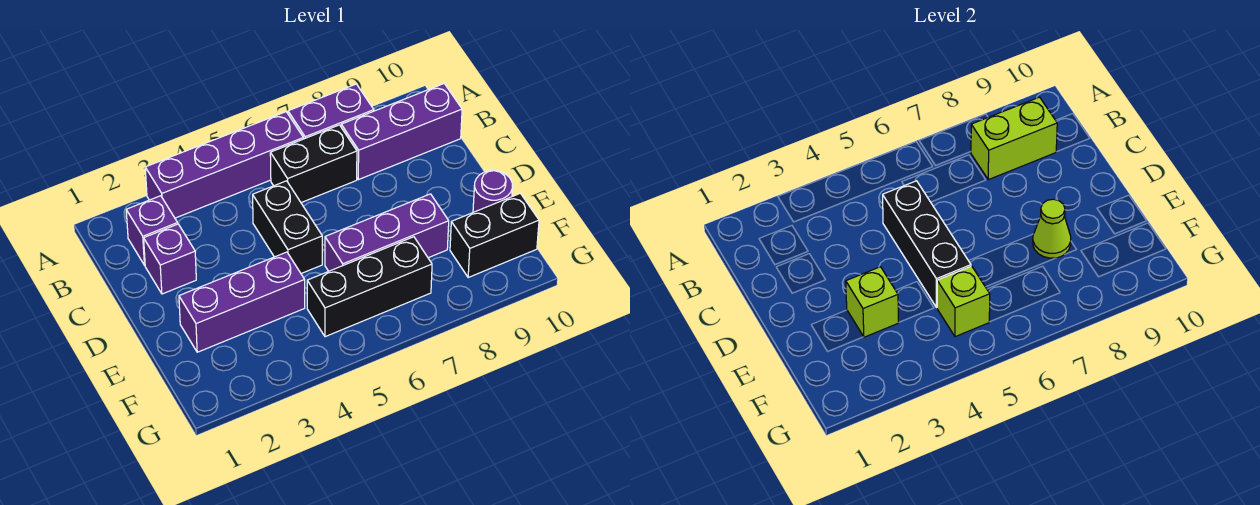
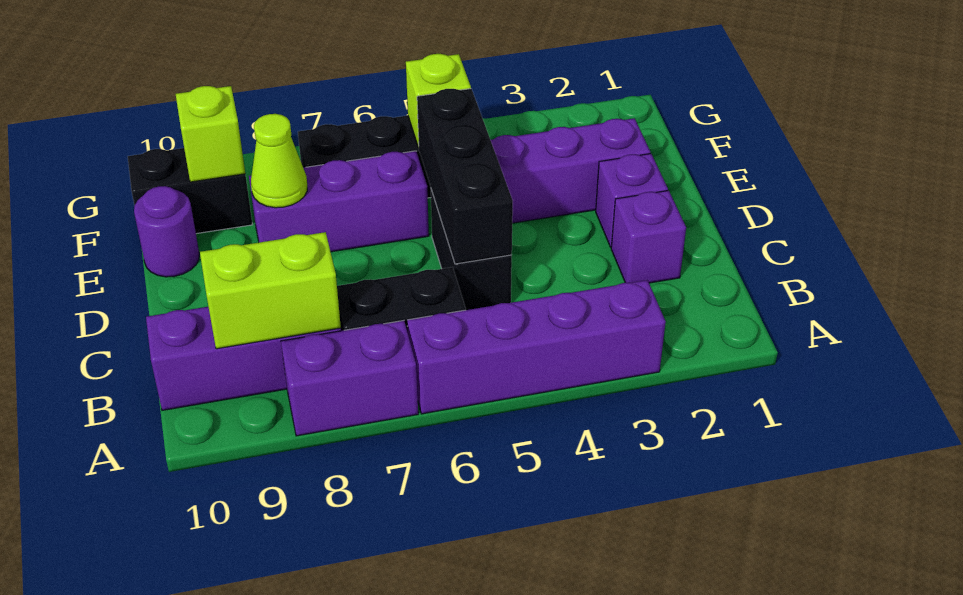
purple 1x1 brick [126,196,178,265] -> purple 1x1 brick moved to [596,154,668,247]
lime 1x1 brick [846,267,899,337] -> lime 1x1 brick moved to [176,86,245,182]

